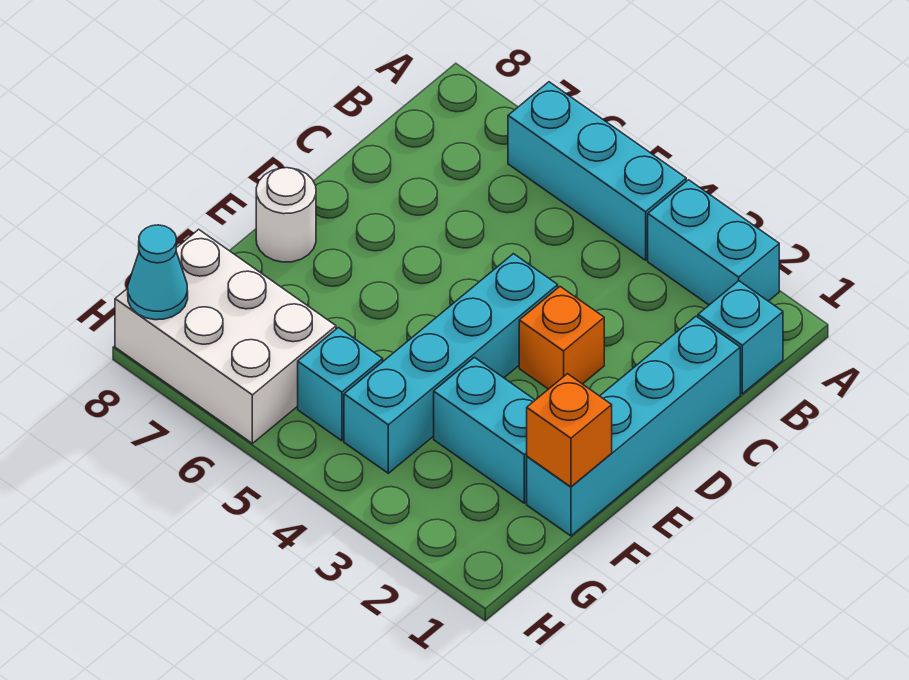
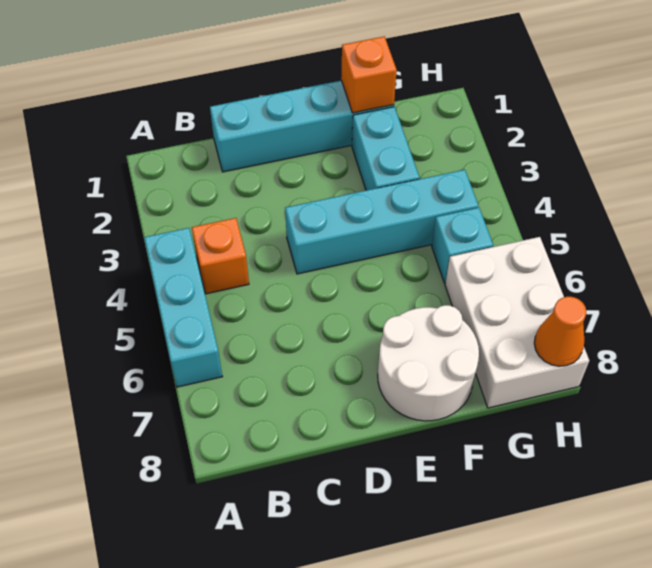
cyan 1x2 brick [648,180,779,305] -> none
cyan 1x1 brick [698,281,783,394] -> none
orange 1x1 brick [519,287,604,389] -> orange 1x1 brick moved to [192,218,249,294]
white 1x1 round brick [256,168,316,262] -> white 2x2 round brick [378,305,479,421]
cyan 1x1 cone [128,225,188,320] -> orange 1x1 cone [534,297,586,366]

